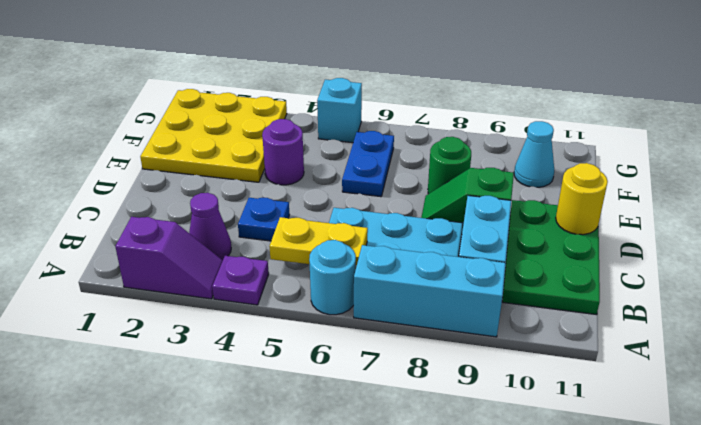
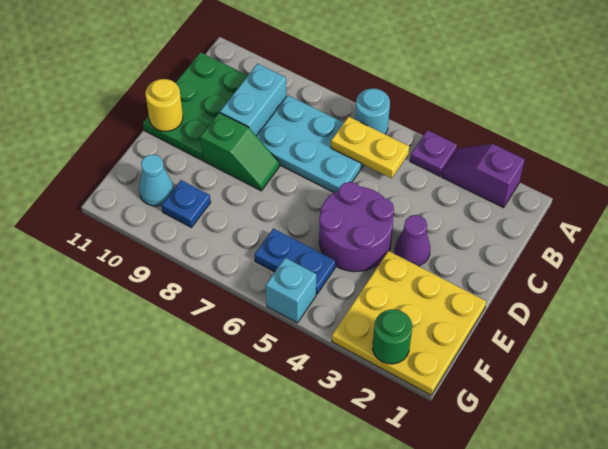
cyan 1x3 brick [354,245,506,337] -> none
purple 1x1 cone [189,193,231,260] -> purple 1x1 cone moved to [395,215,430,266]
blue 1x1 plate [238,198,290,241] -> blue 1x1 plate moved to [162,180,211,227]
purple 1x1 round brick [262,119,304,185] -> purple 2x2 round brick [319,182,394,272]
blue 1x2 plate [342,131,394,197] -> blue 1x2 plate turned to [255,228,336,294]
green 1x1 round brick [428,137,471,194] -> green 1x1 round brick moved to [372,309,412,364]

